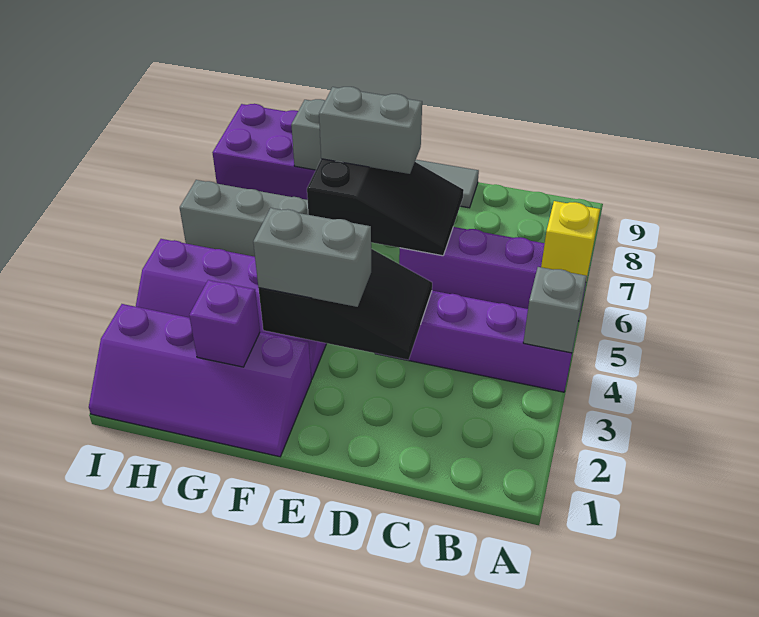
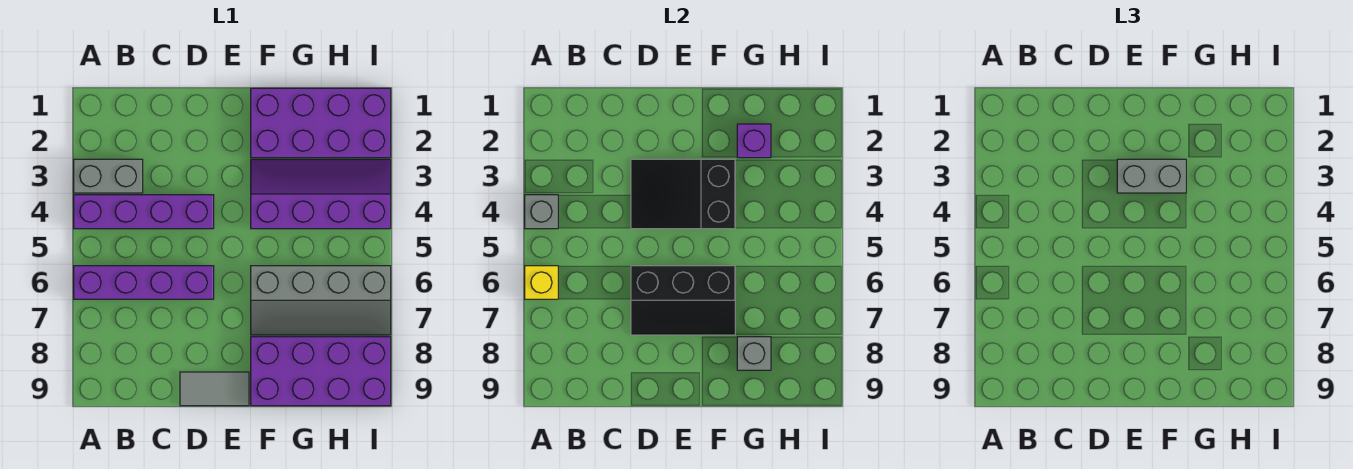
black 2x3 slope [307,159,464,256] -> black 2x3 slope turned to [631,266,735,335]
grey 1x2 brick [319,87,422,174] -> grey 1x2 brick moved to [74,159,143,193]
purple 2x4 slope [89,304,311,457] -> purple 2x4 brick [251,88,391,158]

